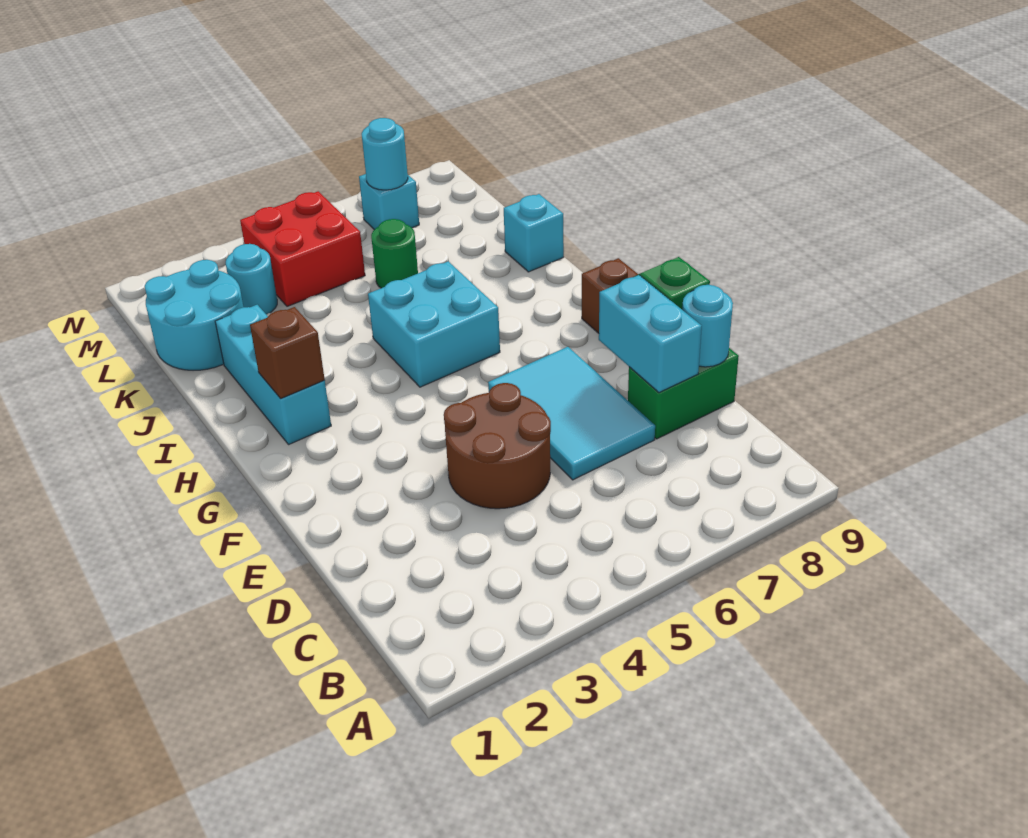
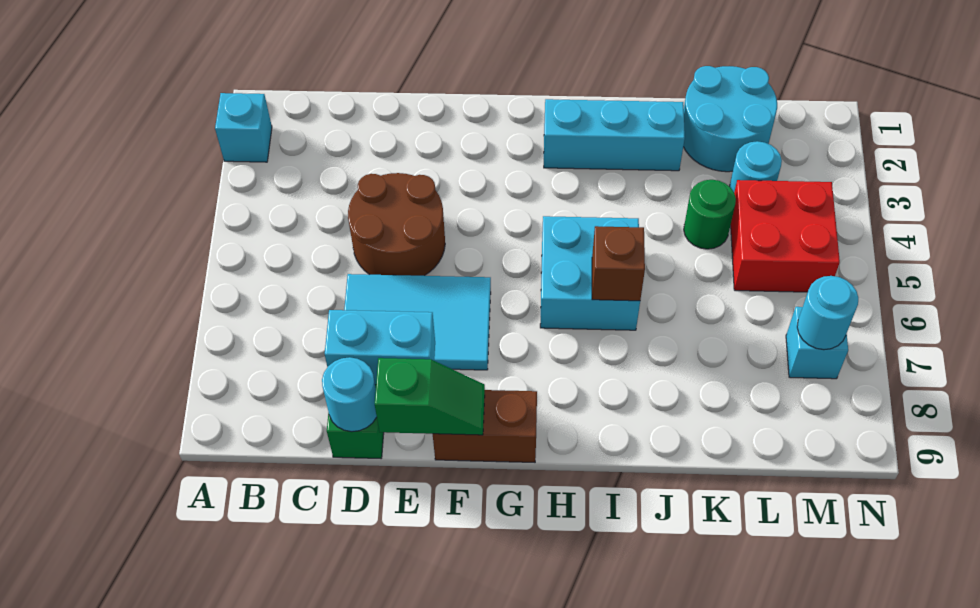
brown 1x1 brick [250,307,325,399] -> brown 1x1 brick moved to [592,226,645,301]
cyan 1x1 brick [504,194,564,272] -> cyan 1x1 brick moved to [215,93,272,162]
green 1x1 round brick [371,219,418,288] -> green 1x1 round brick moved to [684,180,736,249]

